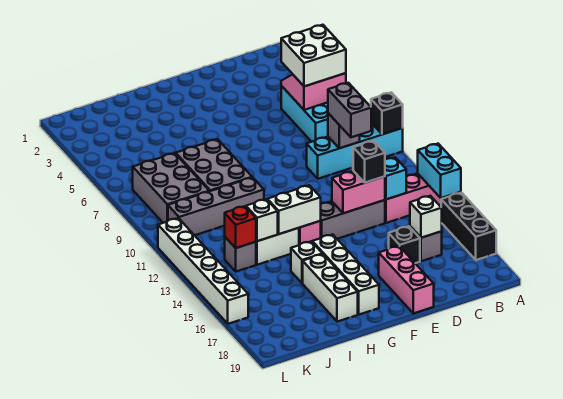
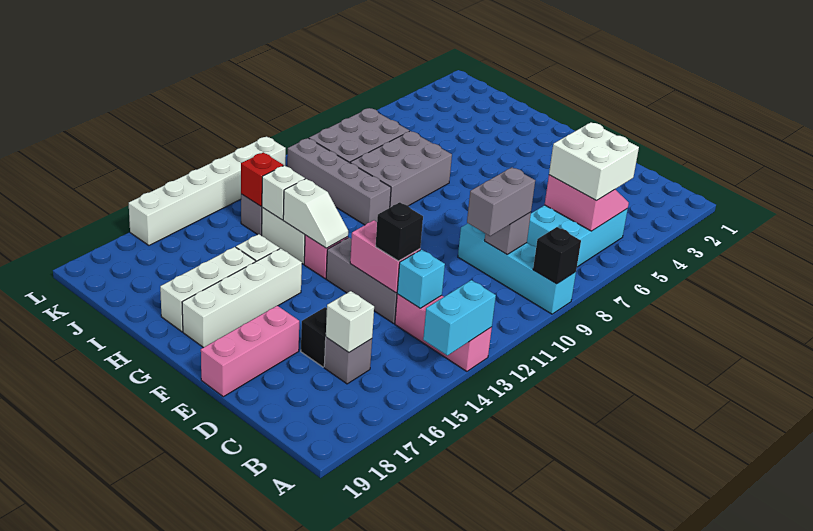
black 1x3 brick [441,193,496,260] -> none
white 1x2 brick [267,185,321,234] -> white 1x2 slope [283,179,348,248]

